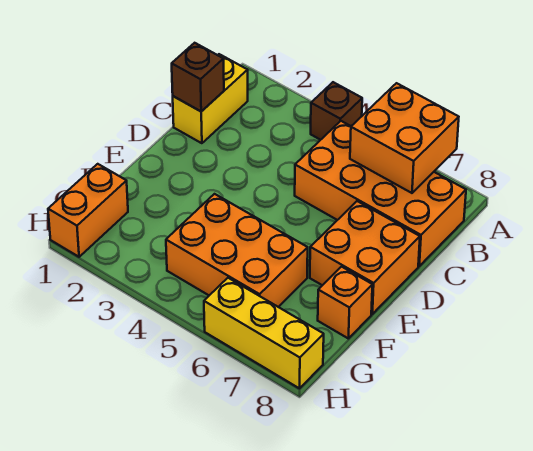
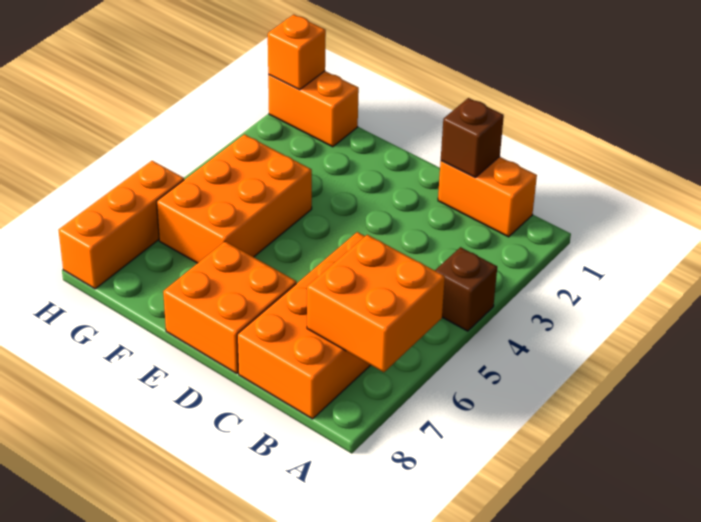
yellow 1x2 brick [173,54,248,143] -> orange 1x2 brick [438,157,537,237]
orange 1x1 brick [318,267,372,338] -> orange 1x1 brick moved to [268,14,326,90]
yellow 1x3 brick [204,278,324,388] -> orange 1x3 brick [58,161,184,289]

